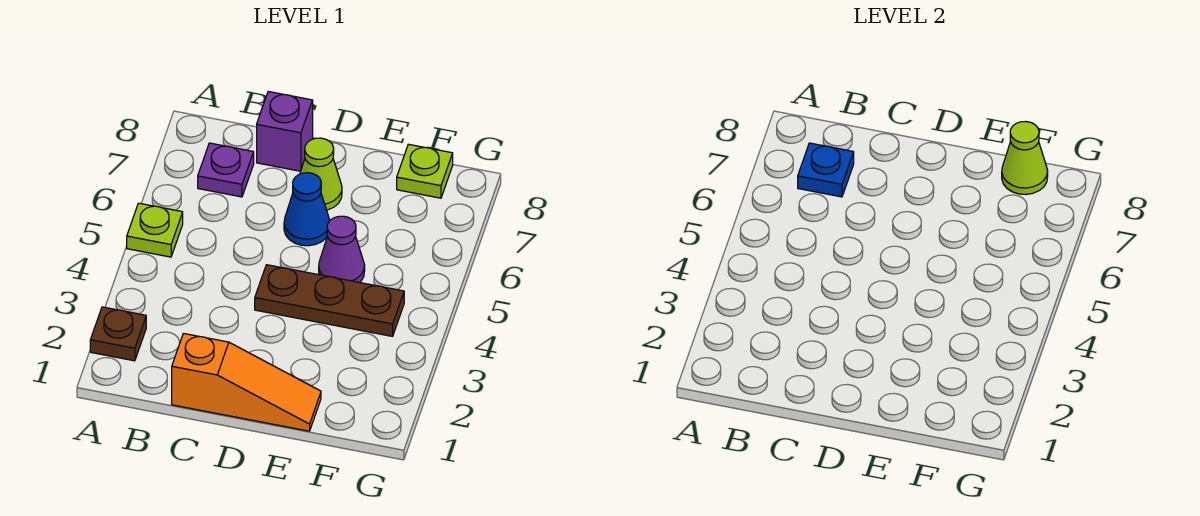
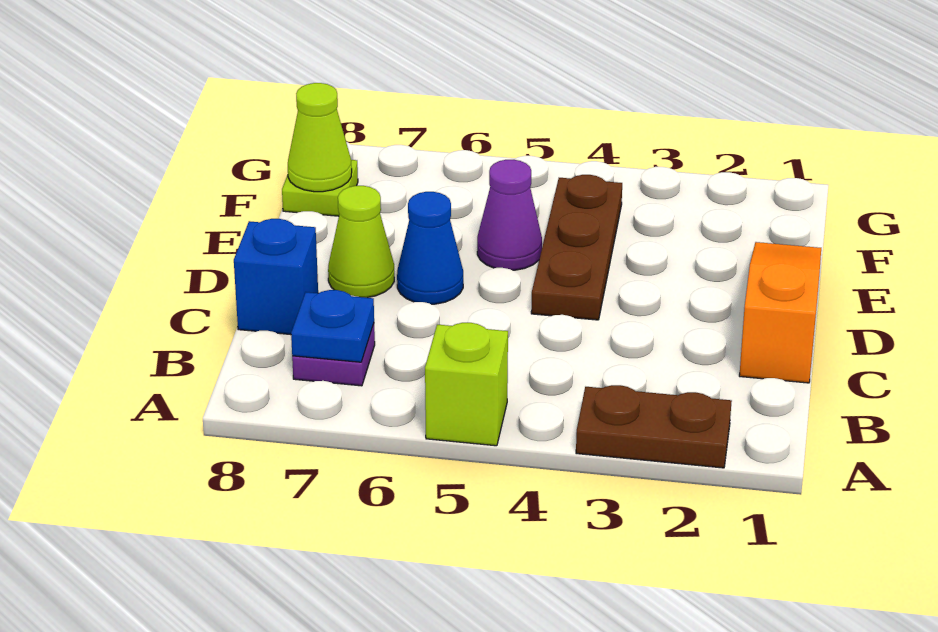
brown 1x1 plate [90,307,146,361] -> brown 1x2 plate [576,385,732,468]
lime 1x1 plate [127,203,183,257] -> lime 1x1 brick [425,323,508,446]
purple 1x1 brick [257,92,313,171] -> blue 1x1 brick [234,219,318,335]

